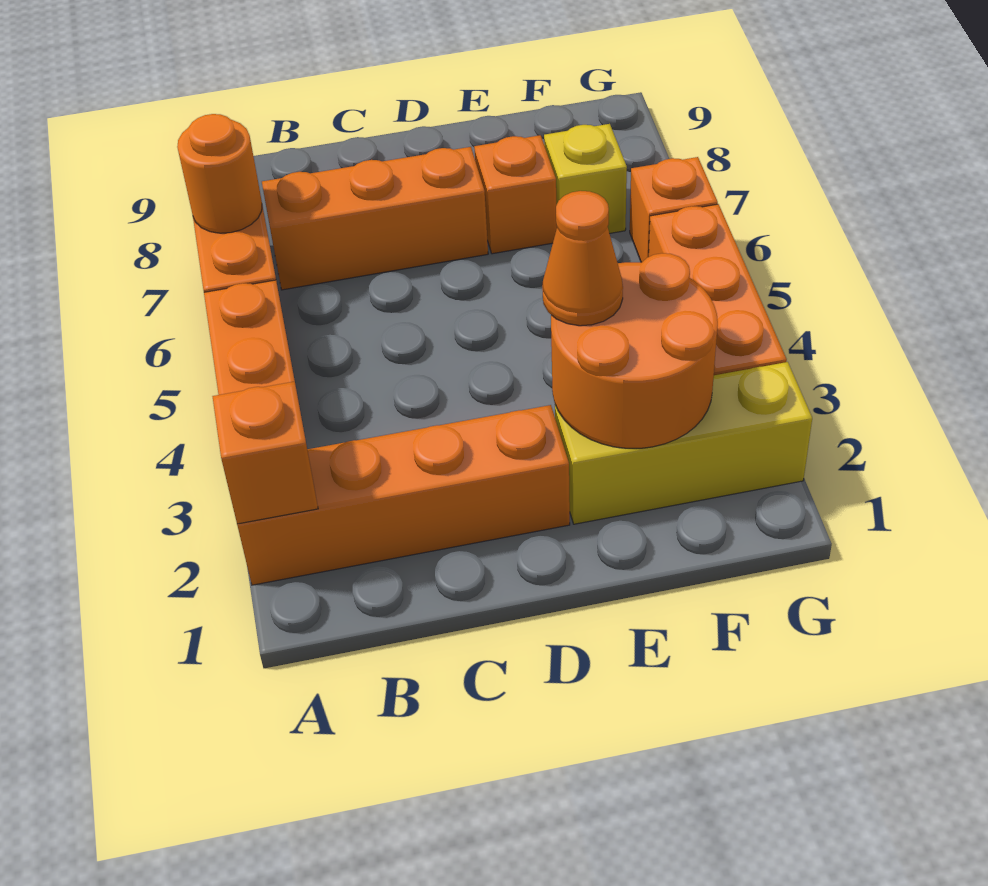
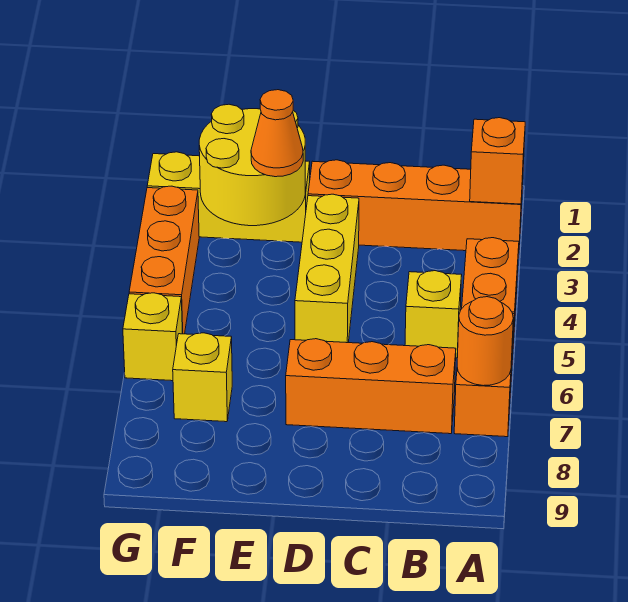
none -> yellow 1x1 brick [405,271,462,358]
none -> yellow 1x3 brick [295,194,359,343]
orange 2x2 round brick [551,253,718,448] -> yellow 2x2 round brick [199,104,305,226]
orange 1x1 brick [474,135,557,254] -> none
orange 1x1 brick [630,157,718,262] -> yellow 1x1 brick [123,293,183,381]

